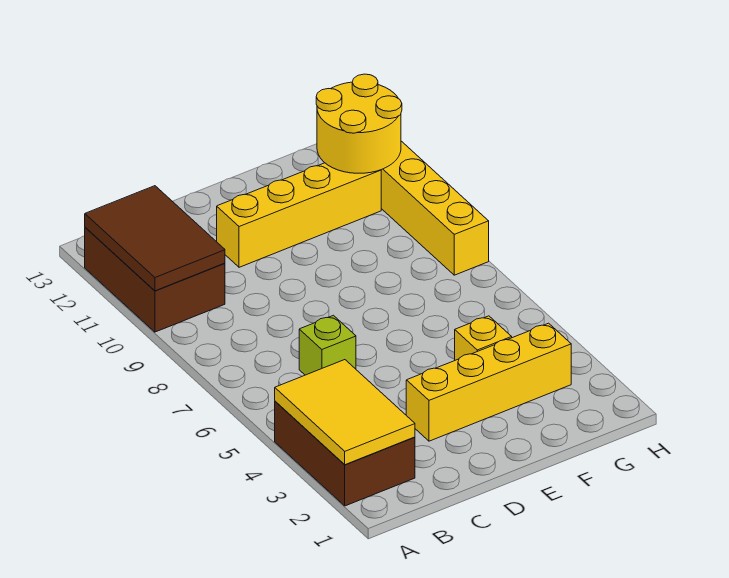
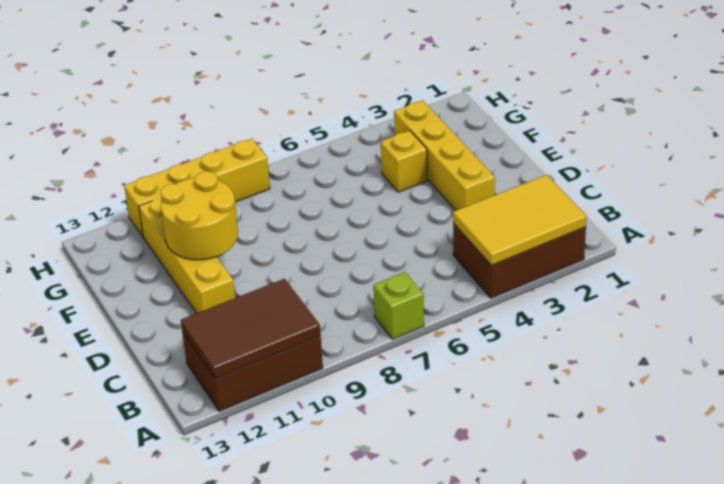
lime 1x1 brick [299,315,356,375] -> lime 1x1 brick moved to [373,272,424,339]
yellow 2x2 round brick [316,74,402,173] -> yellow 2x2 round brick moved to [161,171,238,260]

